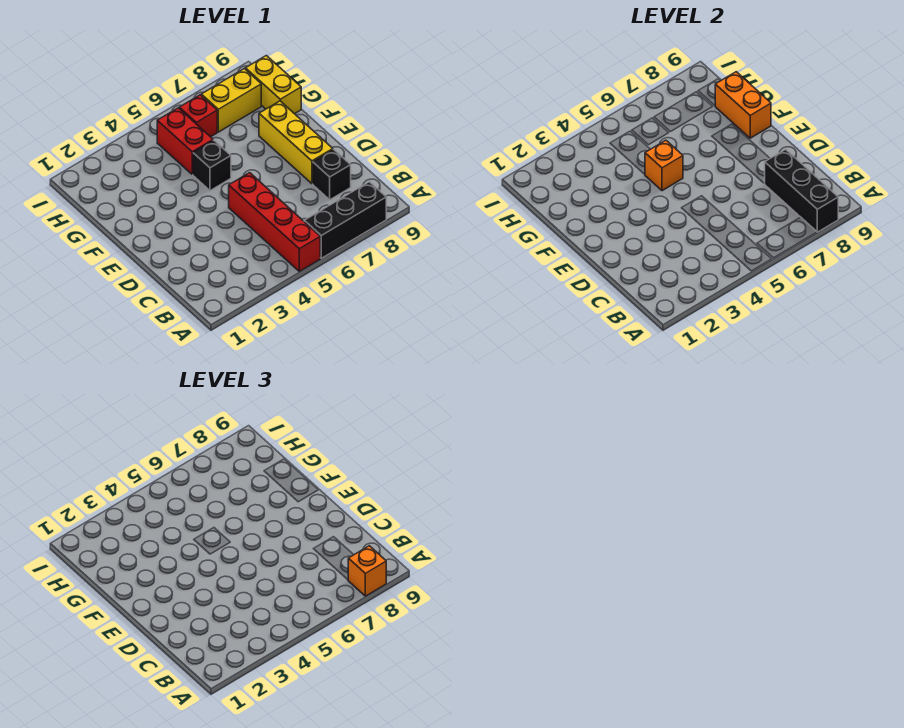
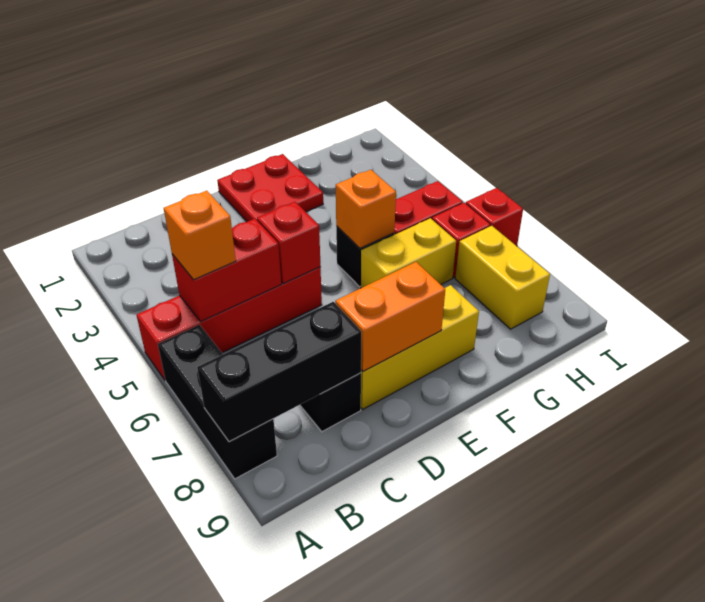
orange 1x1 brick [348,546,386,596] -> orange 1x1 brick moved to [164,191,236,280]
none -> red 1x2 brick [172,219,281,322]
none -> red 1x1 brick [257,202,321,284]
none -> red 2x2 plate [217,154,323,222]
orange 1x2 brick [715,72,771,138] -> orange 1x2 brick moved to [335,262,445,372]
yellow 1x2 brick [245,56,301,114] -> yellow 1x2 brick moved to [361,218,456,288]
none -> red 1x1 brick [466,188,523,246]

